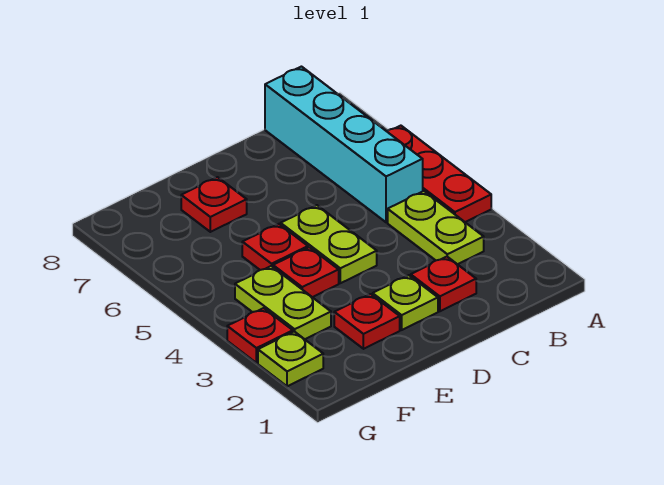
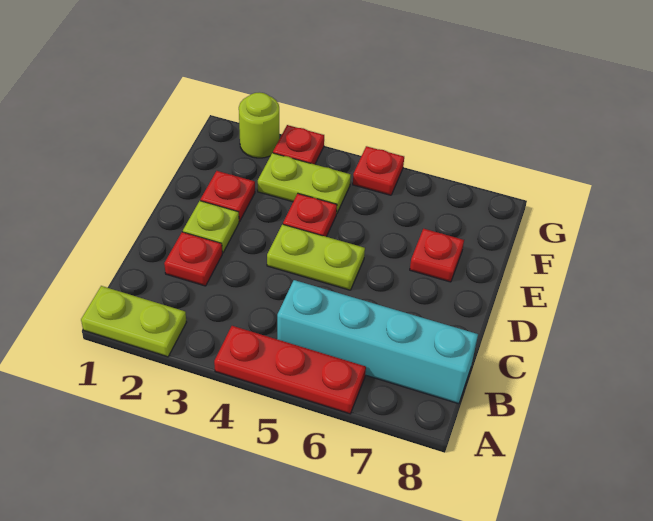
lime 1x2 plate [388,191,484,264] -> lime 1x2 plate moved to [81,286,187,357]
red 1x1 plate [242,224,308,270] -> red 1x1 plate moved to [353,146,404,195]
lime 1x1 plate [258,331,323,386] -> lime 1x1 round brick [239,92,279,158]

